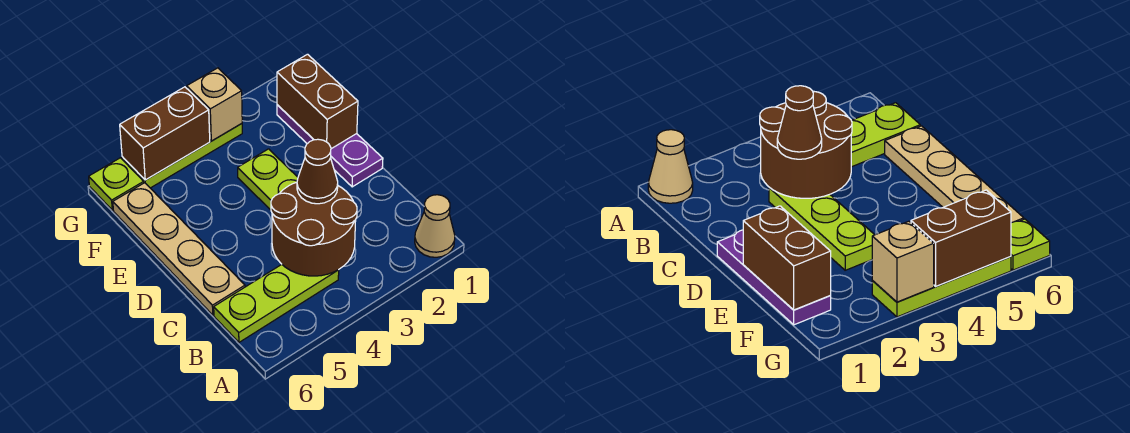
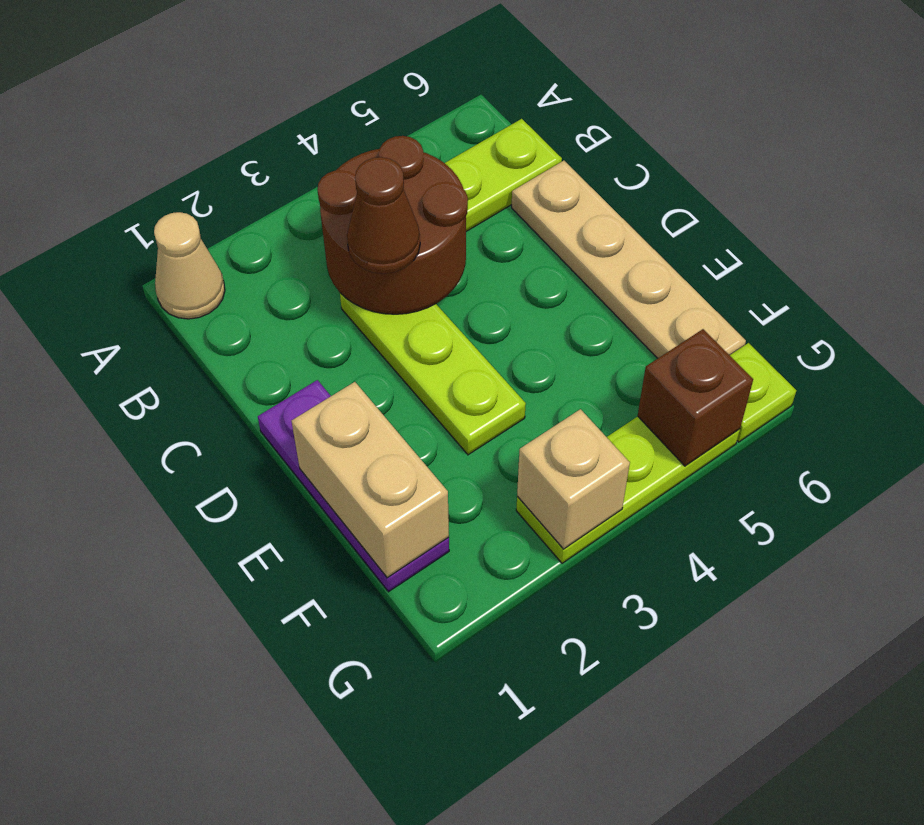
brown 1x2 brick [277,54,358,149] -> tan 1x2 brick [292,382,449,578]
brown 1x2 brick [120,87,210,180] -> brown 1x1 brick [638,329,753,466]

